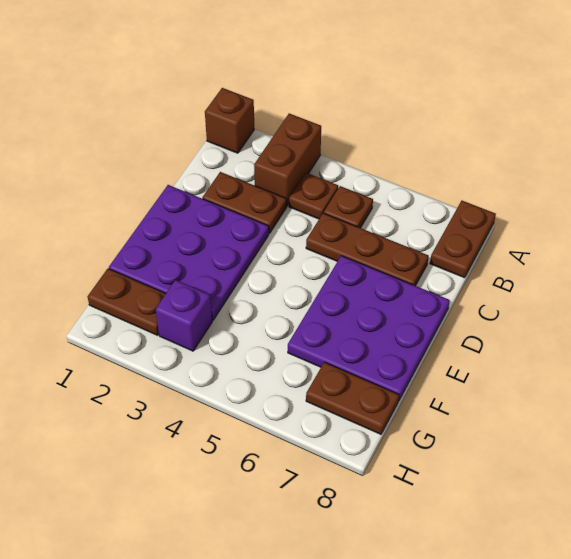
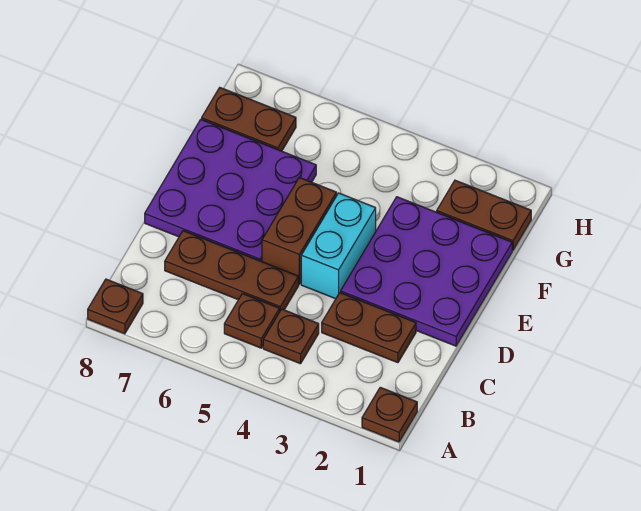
brown 1x1 brick [205,88,254,153] -> brown 1x1 plate [362,387,417,442]
brown 1x2 brick [254,113,321,206] -> brown 1x2 brick moved to [262,178,337,284]
brown 1x2 plate [430,201,496,278] -> brown 1x1 plate [88,279,143,334]
none -> cyan 1x2 brick [301,193,376,299]
purple 1x1 brick [156,280,212,351] -> none

